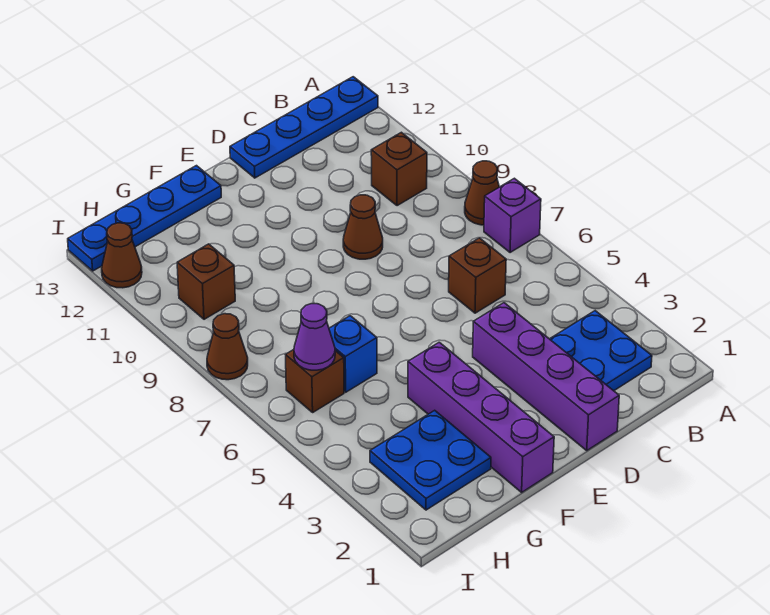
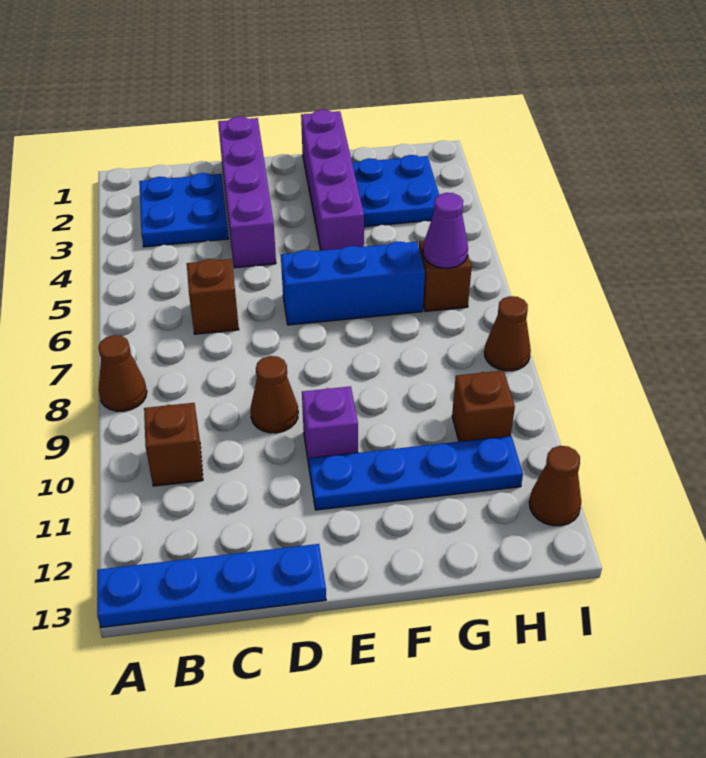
purple 1x1 brick [484,178,541,253] -> purple 1x1 brick moved to [302,386,358,465]
blue 1x4 plate [68,166,221,271] -> blue 1x4 plate moved to [309,436,523,510]
blue 1x1 brick [329,316,377,392] -> blue 1x3 brick [281,241,425,325]

